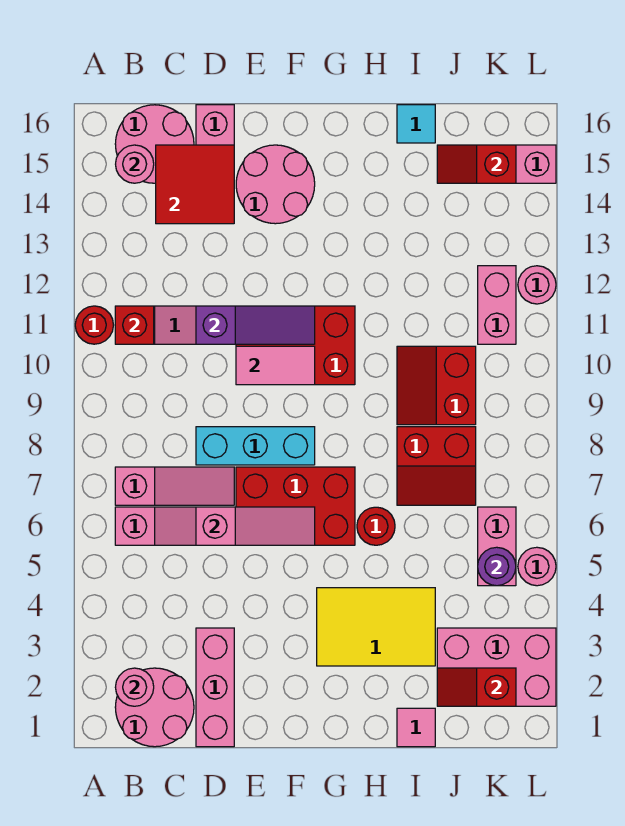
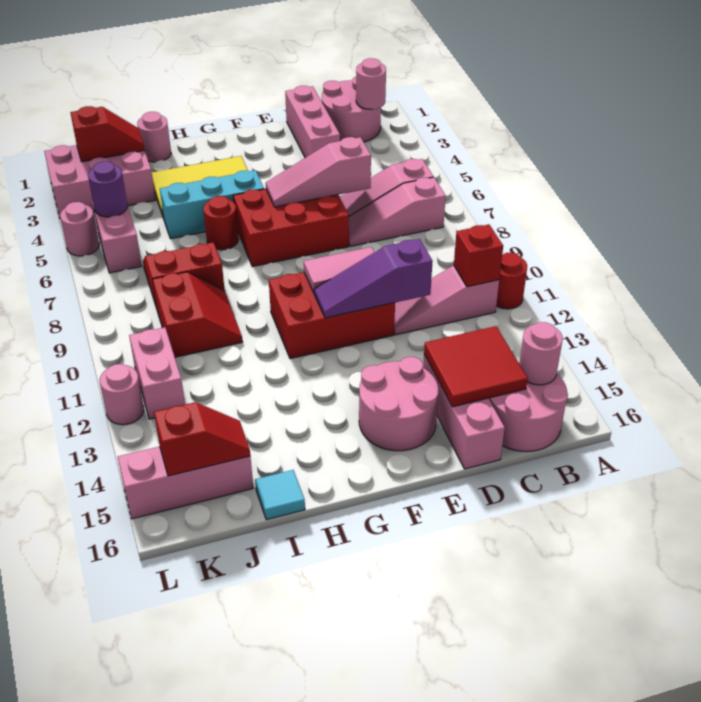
cyan 1x3 brick [196,427,315,465] -> cyan 1x3 brick moved to [160,170,264,239]
pink 1x1 tile [397,708,435,747] -> pink 1x1 round brick [137,112,171,162]

